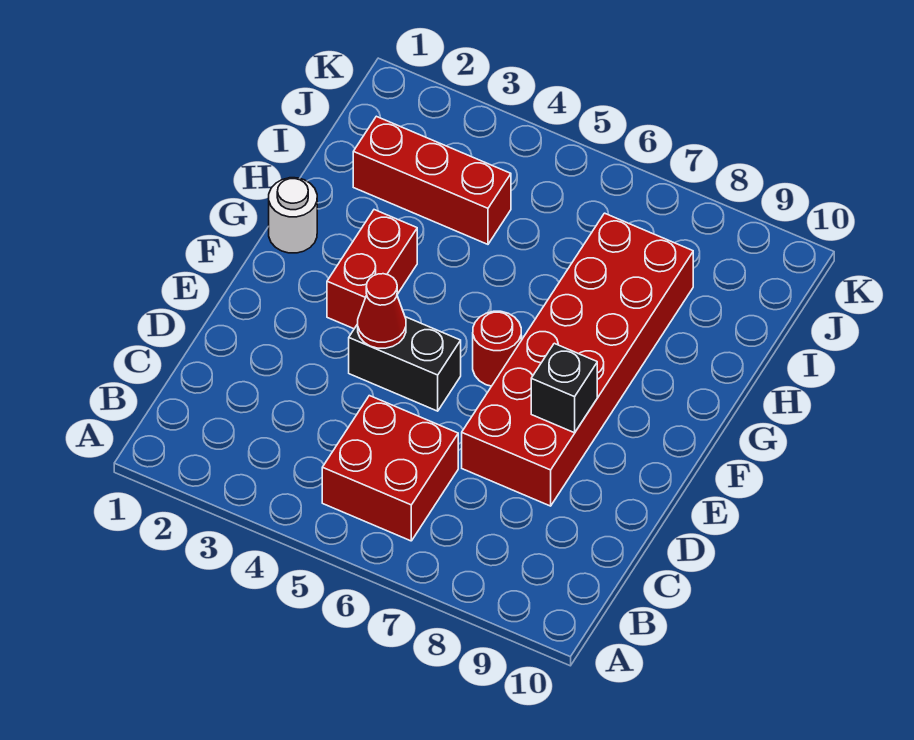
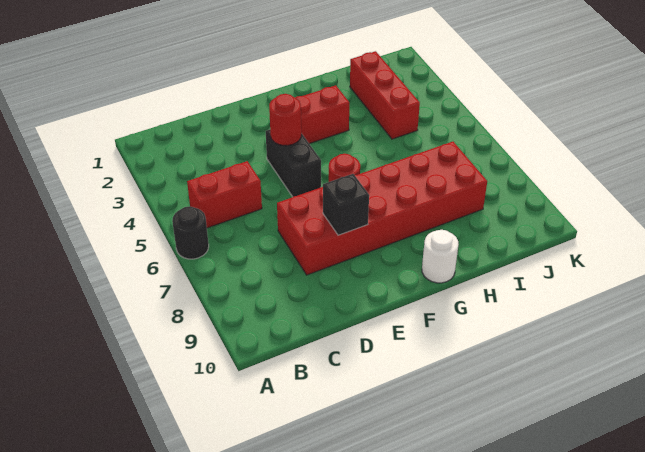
none -> black 1x1 round brick [172,206,209,259]
red 2x2 brick [322,396,458,541] -> red 1x2 brick [187,161,262,228]
red 1x1 cone [358,274,406,348] -> red 1x1 round brick [269,94,301,146]
white 1x1 round brick [269,178,317,253] -> white 1x1 round brick moved to [422,230,459,283]

